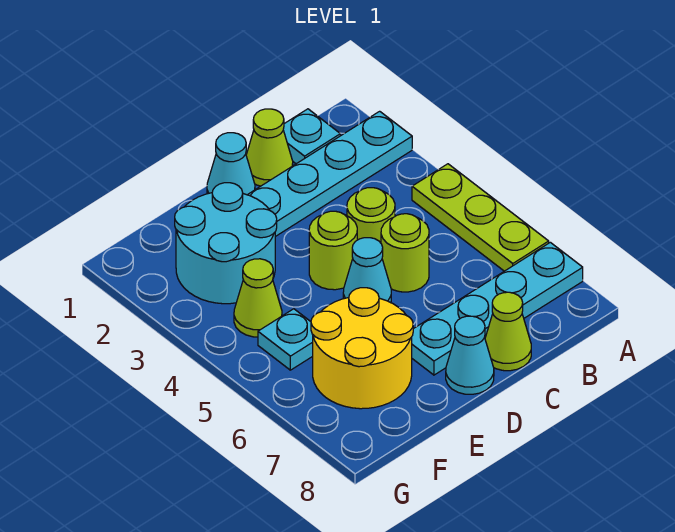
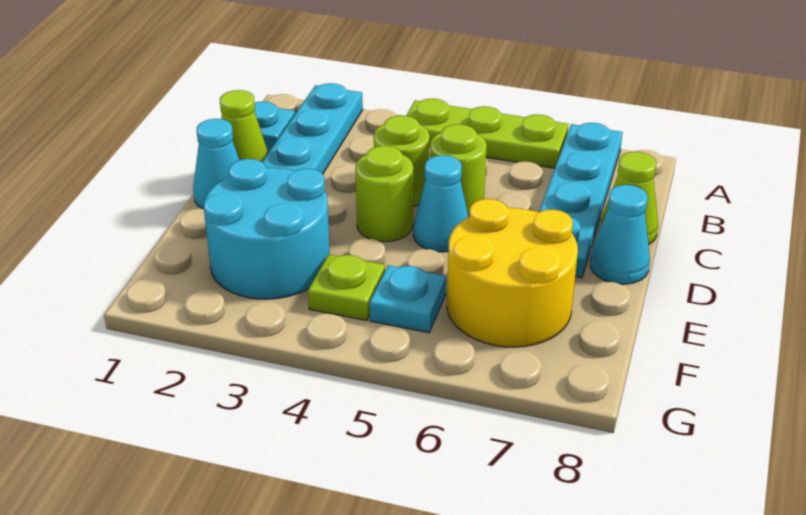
lime 1x1 cone [234,259,282,337] -> lime 1x1 plate [308,254,385,321]

